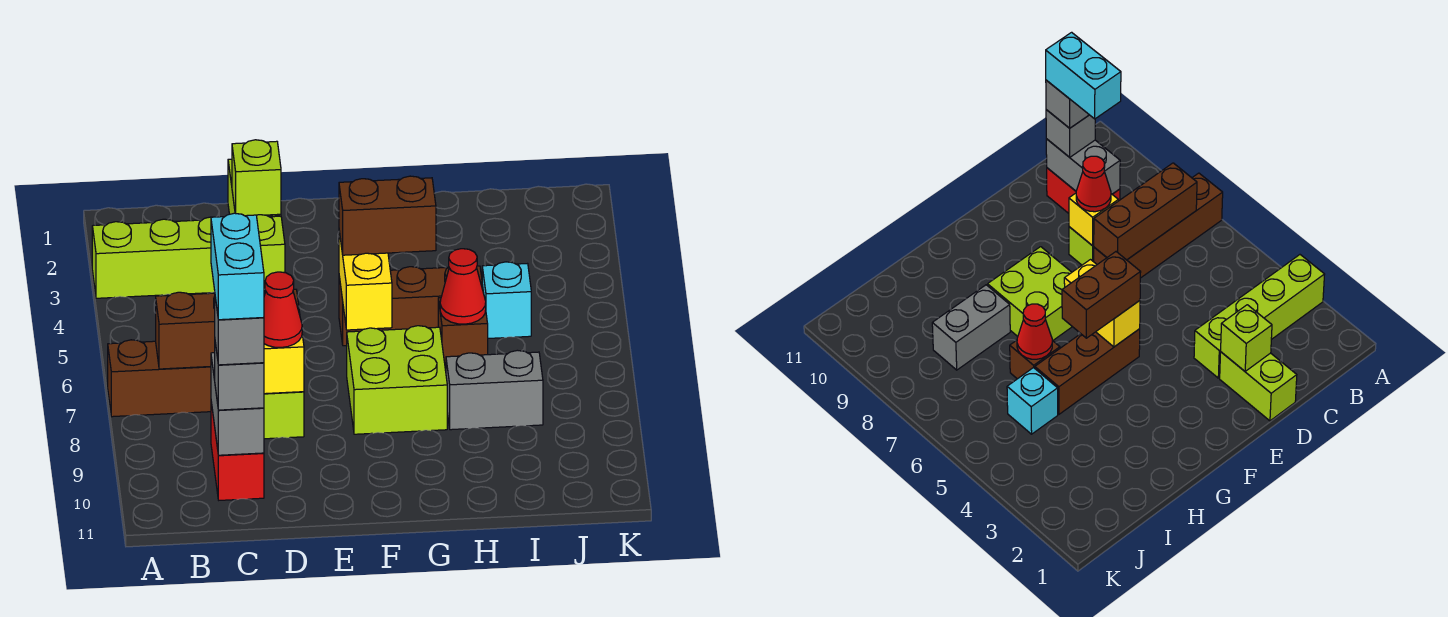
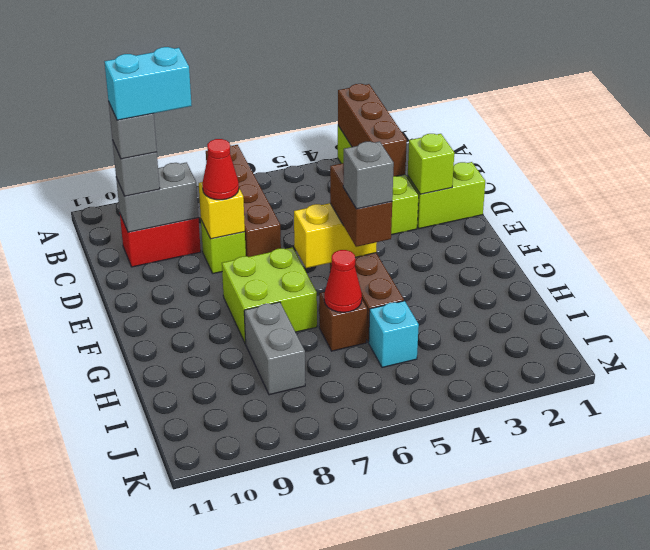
brown 1x3 brick [156,289,300,369] -> brown 1x3 brick moved to [338,84,407,176]
none -> grey 1x1 brick [343,141,394,209]

